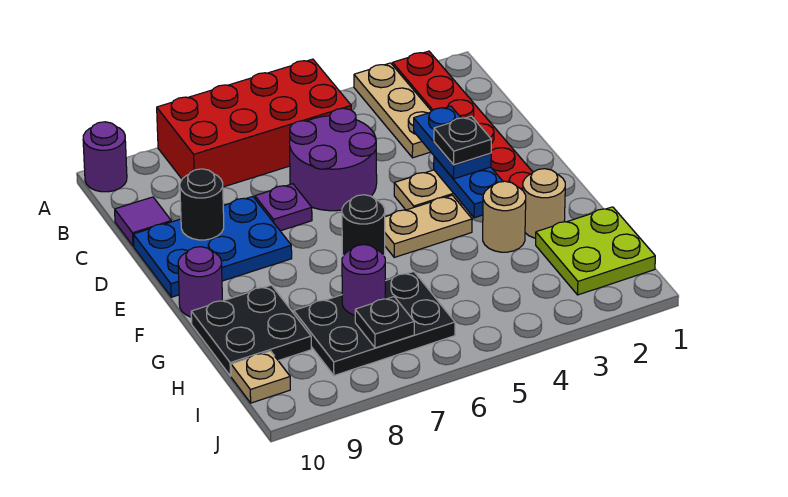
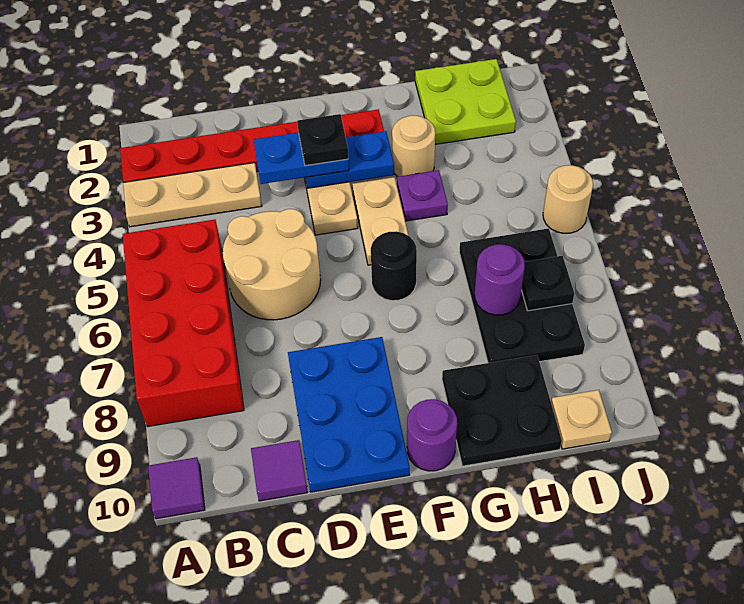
purple 1x1 round brick [83,122,127,192] -> purple 1x1 tile [148,457,205,519]
purple 2x2 round brick [290,108,377,211] -> tan 2x2 round brick [223,209,321,320]
purple 1x1 plate [255,184,312,231] -> purple 1x1 plate moved to [397,170,448,221]
black 1x1 round brick [180,169,224,240] -> none
tan 1x1 round brick [523,169,565,238] -> tan 1x1 round brick moved to [543,165,593,233]

